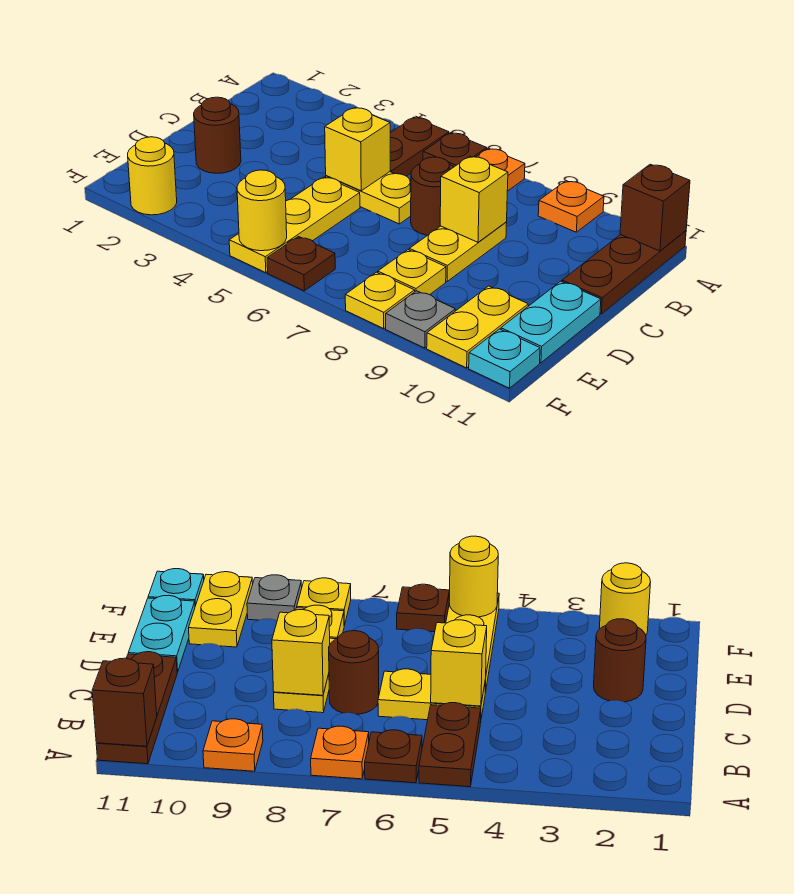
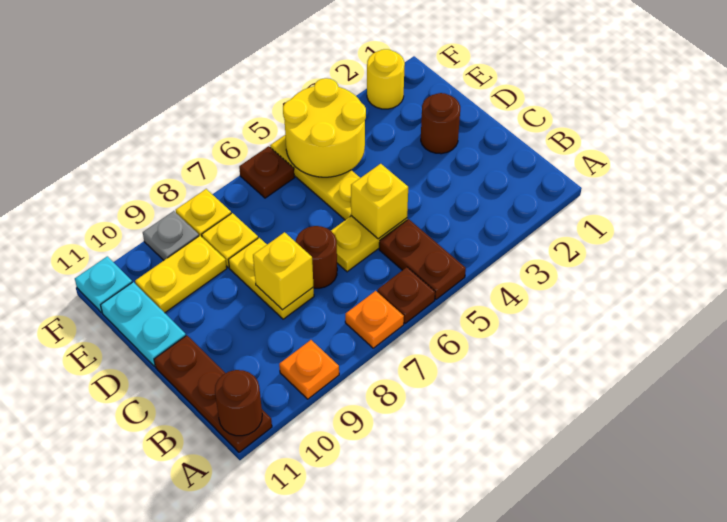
brown 1x1 brick [620,164,690,251] -> brown 1x1 round brick [215,370,262,436]
yellow 1x2 plate [427,286,528,368] -> yellow 1x2 plate turned to [135,236,227,313]
yellow 1x1 round brick [237,170,287,251] -> yellow 2x2 round brick [283,78,366,177]

